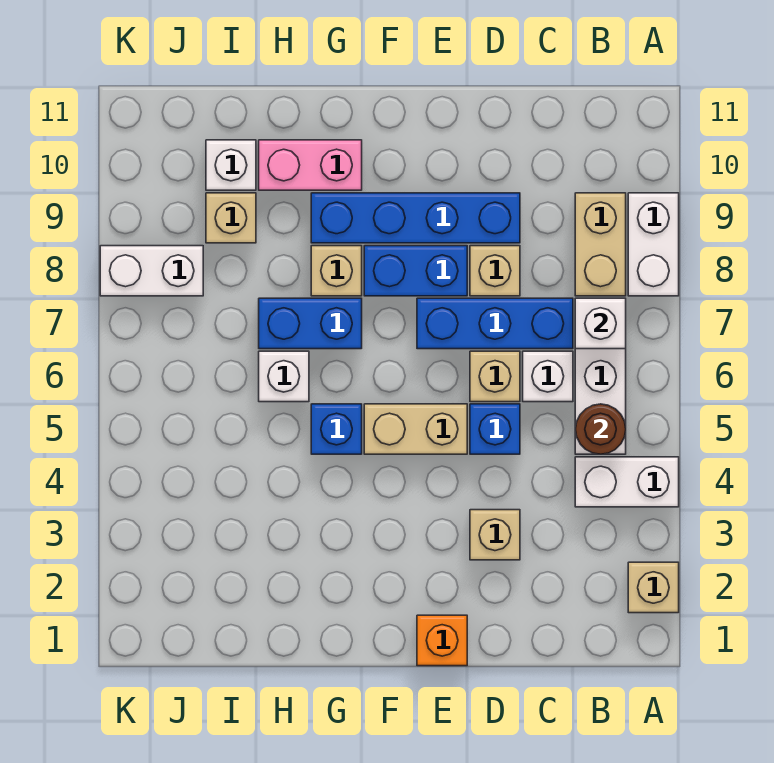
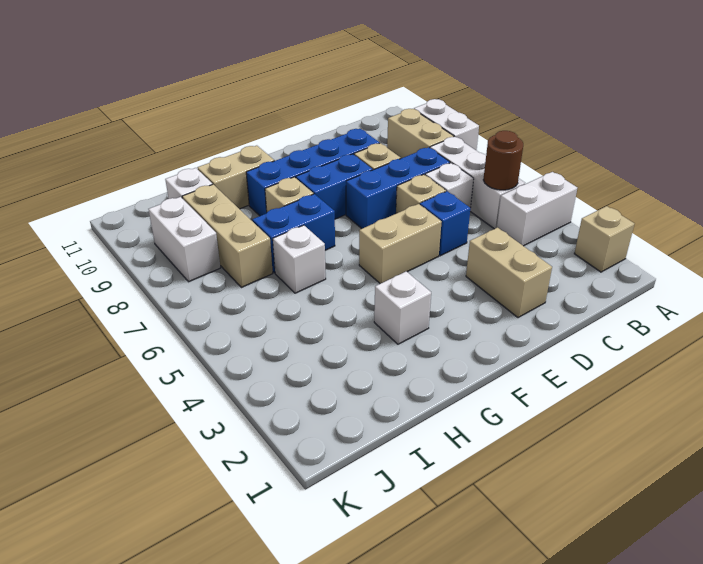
white 1x1 brick [575,298,626,349] -> white 1x1 brick moved to [374,271,431,344]
tan 1x1 brick [470,510,520,560] -> tan 1x2 brick [466,228,552,318]
orange 1x1 brick [417,615,467,666] -> none
blue 1x1 brick [311,404,362,454] -> none
pink 1x2 brick [259,140,362,190] -> tan 1x2 brick [198,146,274,209]
tan 1x1 brick [206,193,256,243] -> tan 1x3 brick [182,184,273,287]
white 1x2 brick [100,246,203,296] -> white 1x2 brick turned to [149,197,221,282]

